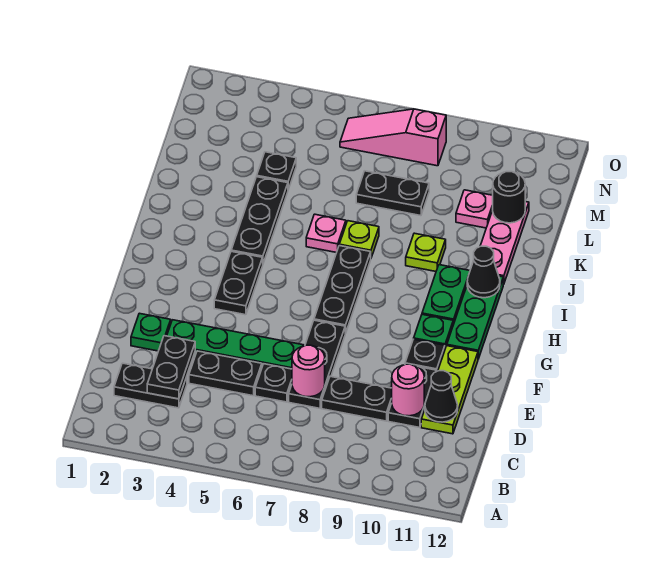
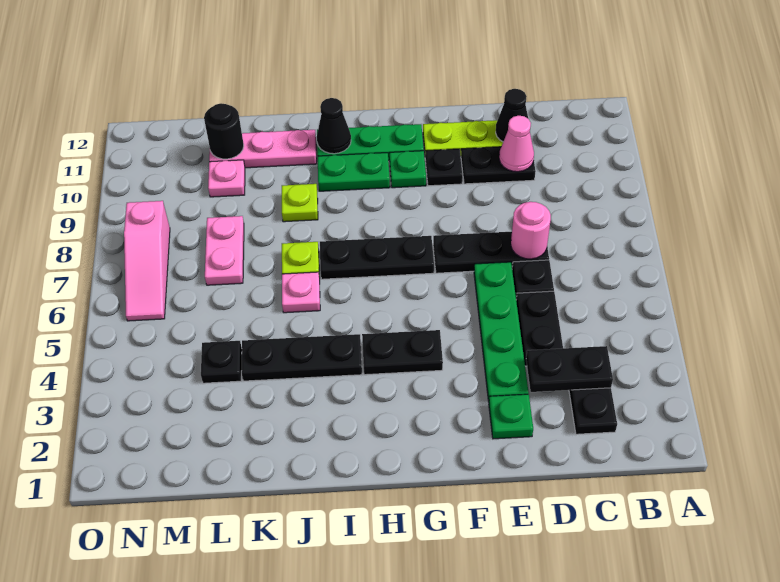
black 1x2 plate [322,376,392,421] -> none
pink 1x1 round brick [392,364,424,416] -> pink 1x1 cone [499,116,534,172]
black 1x2 plate [356,171,429,216] -> pink 1x2 plate [205,216,244,285]

